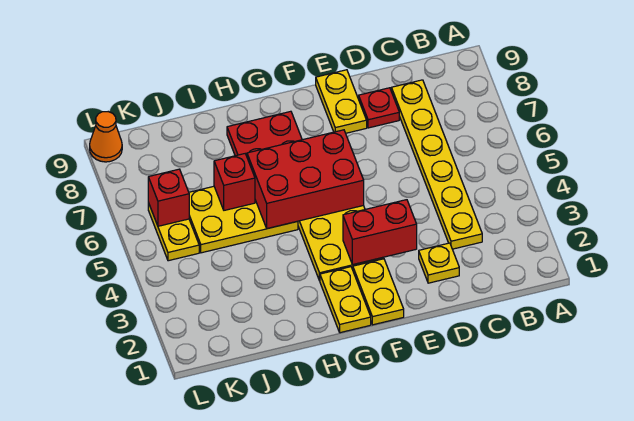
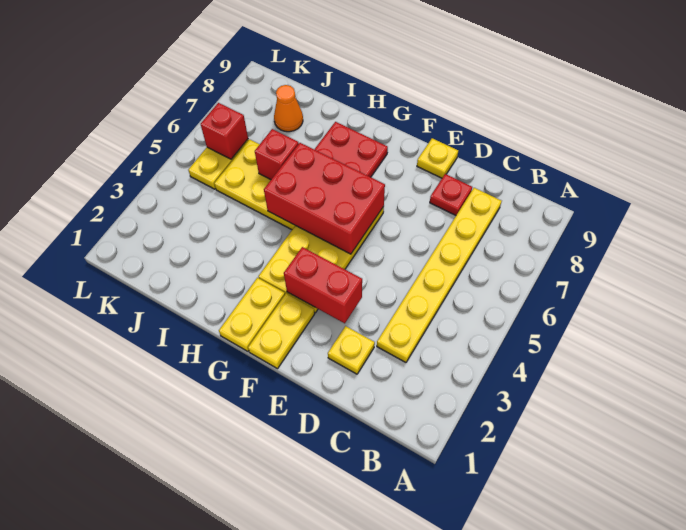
yellow 1x2 plate [316,70,367,133] -> yellow 1x1 plate [417,138,458,178]
orange 1x1 cone [90,112,122,162] -> orange 1x1 cone moved to [274,85,303,132]

